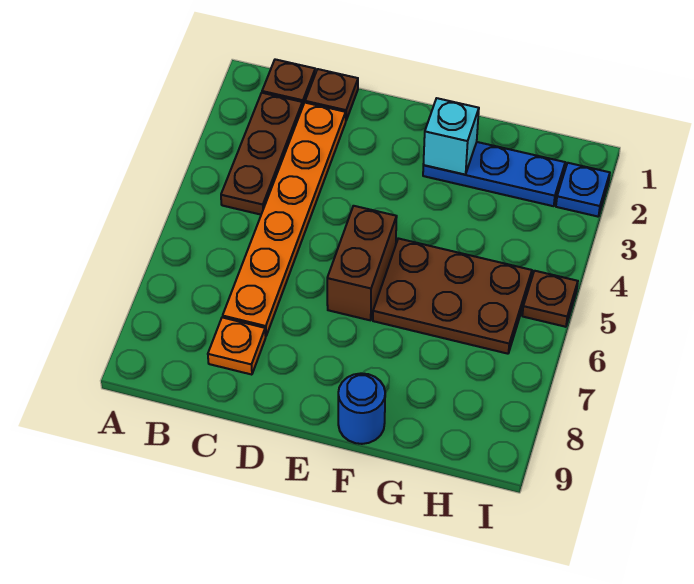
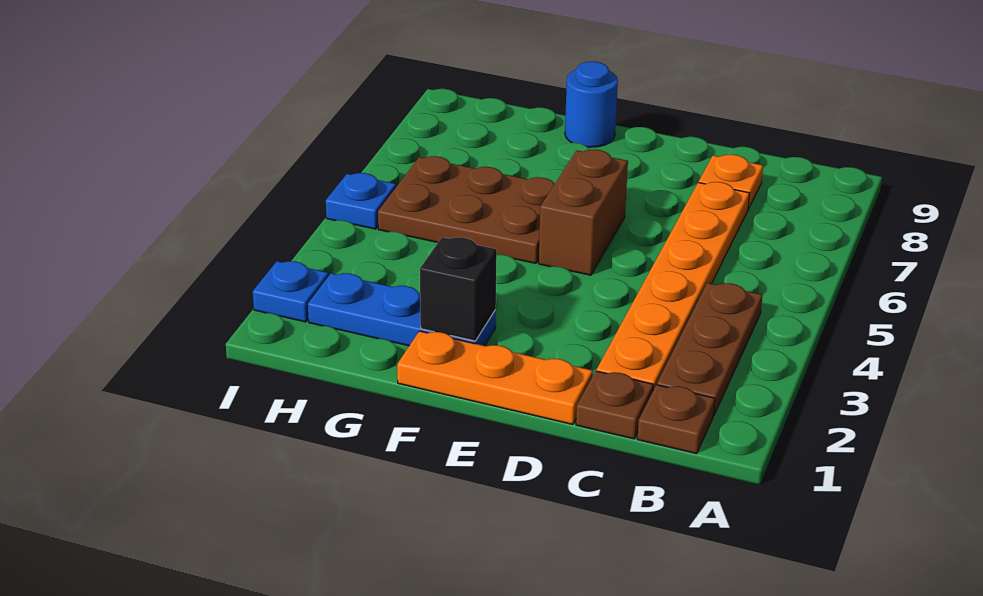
none -> orange 1x3 plate [397,331,593,424]
cyan 1x1 brick [423,98,479,175] -> black 1x1 brick [420,237,497,341]
brown 1x1 plate [522,271,578,327] -> blue 1x1 plate [326,173,396,229]

